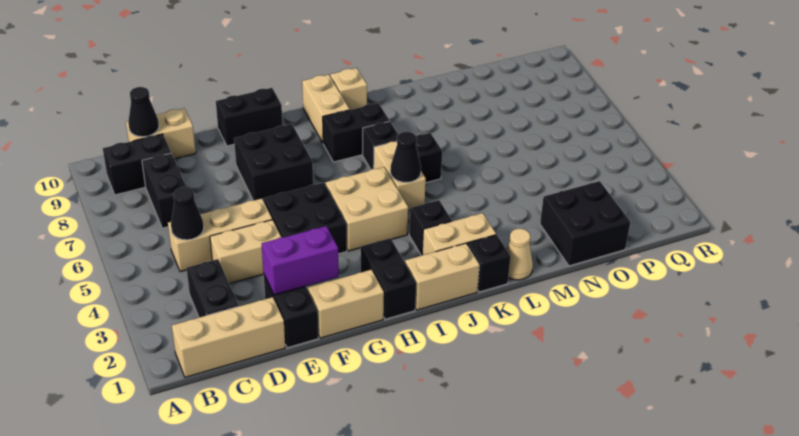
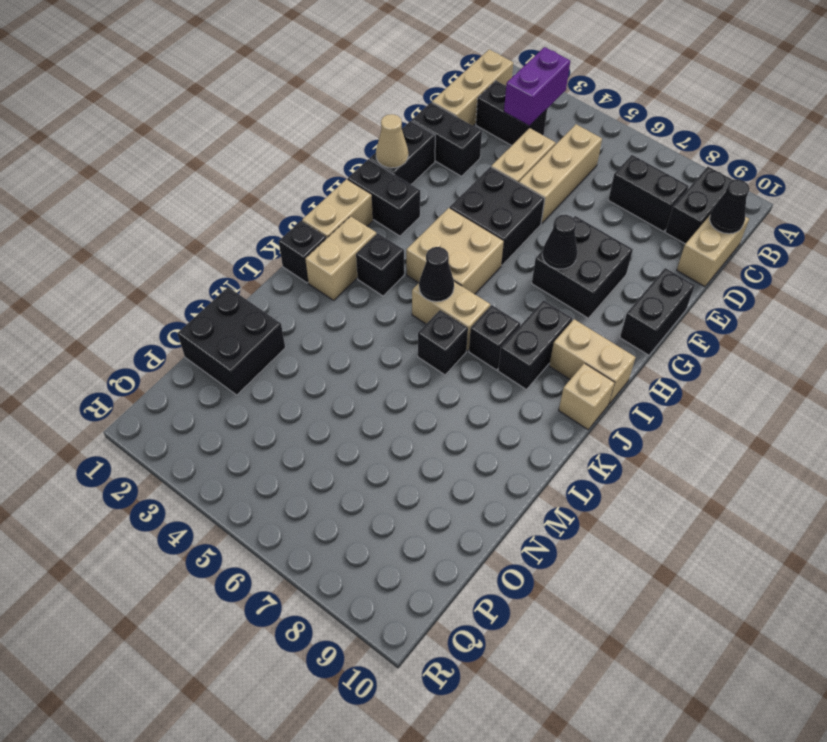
black 1x1 cone [171,187,204,240] -> black 1x1 cone moved to [542,215,577,269]
purple 1x2 brick [262,226,339,295] -> purple 1x2 brick moved to [504,47,570,126]
tan 1x2 brick [308,270,384,338] -> black 1x2 brick [370,121,435,184]
tan 1x1 cone [507,229,533,280] -> tan 1x1 cone moved to [376,114,408,168]

